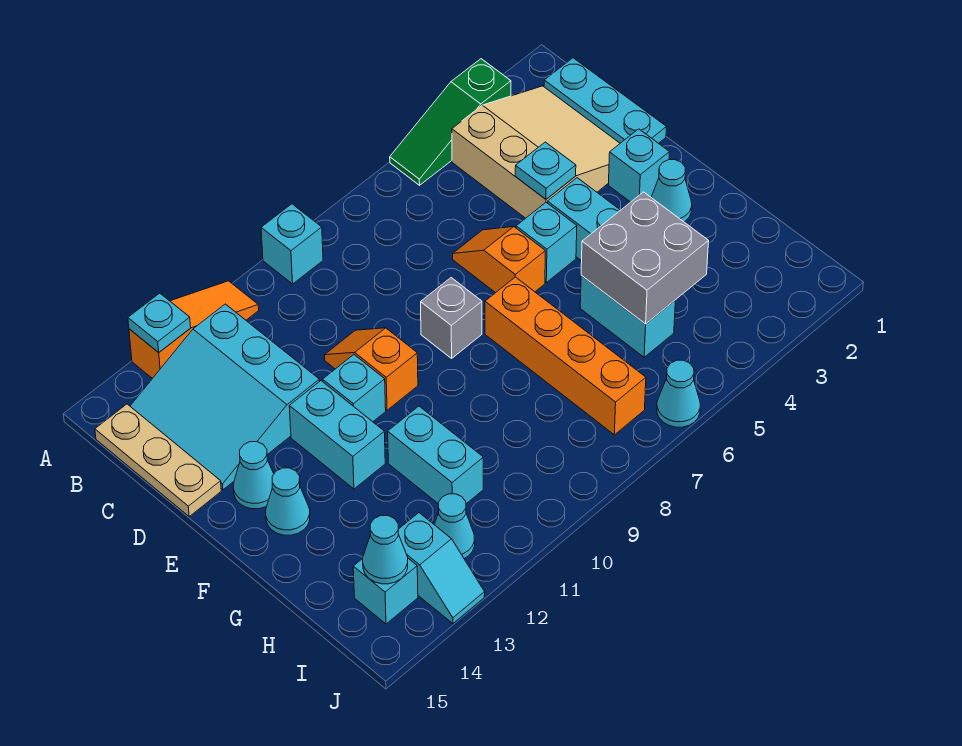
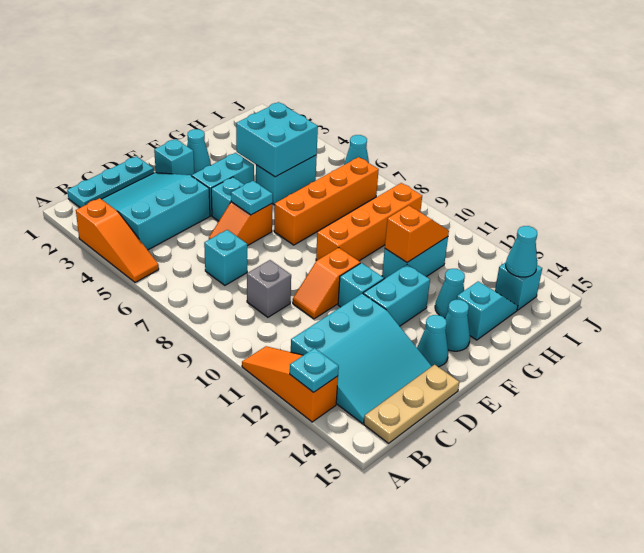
green 1x3 slope [390,59,511,185] -> orange 1x3 slope [76,198,159,282]
cyan 1x1 brick [261,204,323,284] -> cyan 1x1 brick moved to [204,230,247,285]
tan 3x3 slope [452,86,620,218] -> cyan 3x3 slope [102,173,210,250]
cyan 1x1 plate [515,142,576,199] -> cyan 1x1 plate moved to [231,181,273,215]
grey 1x1 brick [421,278,482,358] -> grey 1x1 brick moved to [247,260,291,317]
none -> orange 1x4 brick [316,183,422,261]
grey 2x2 brick [581,192,709,324] -> cyan 2x2 brick [236,102,318,177]
none -> orange 1x2 slope [385,206,449,262]
cyan 1x1 cone [434,494,475,558] -> cyan 1x1 cone moved to [435,269,465,318]
cyan 1x2 slope [398,513,485,624] -> cyan 1x2 slope moved to [457,282,518,340]

